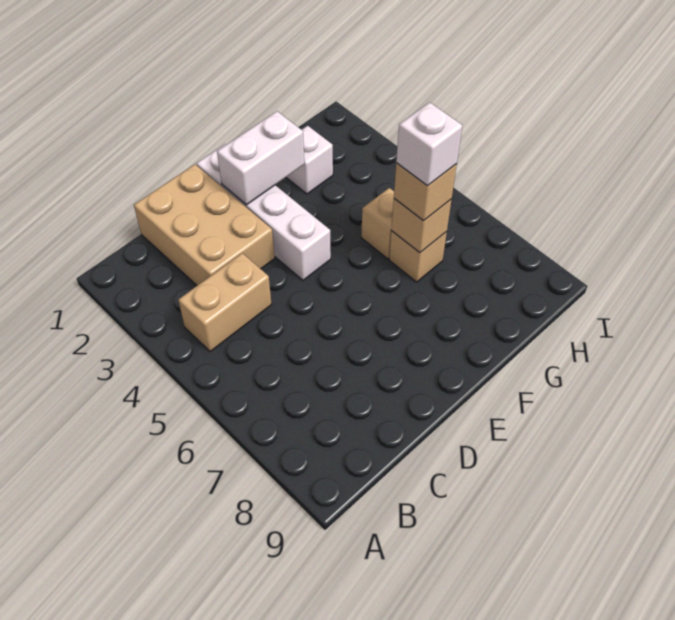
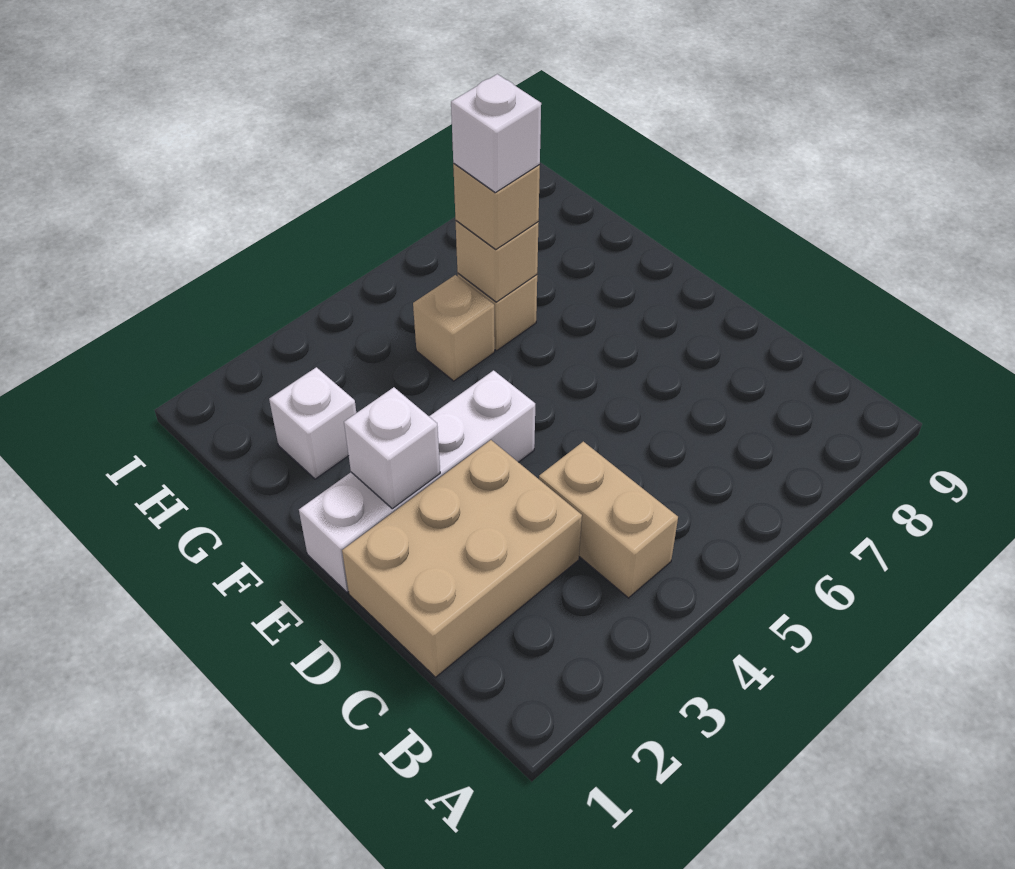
white 1x2 brick [217,111,304,205] -> white 1x1 brick [344,387,440,509]

